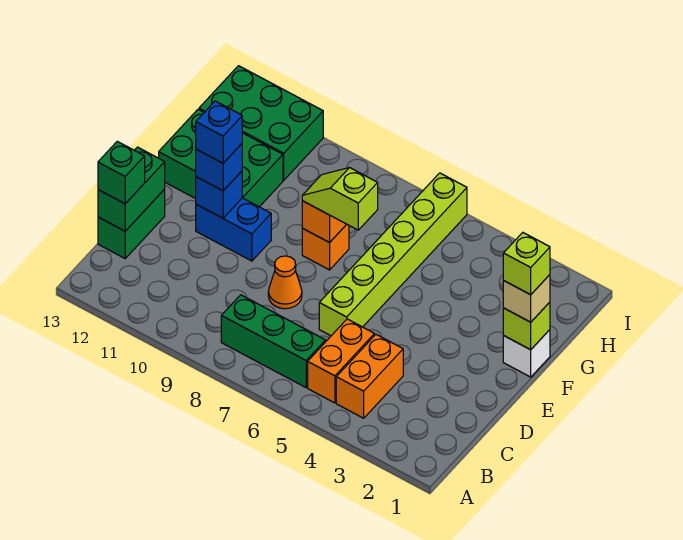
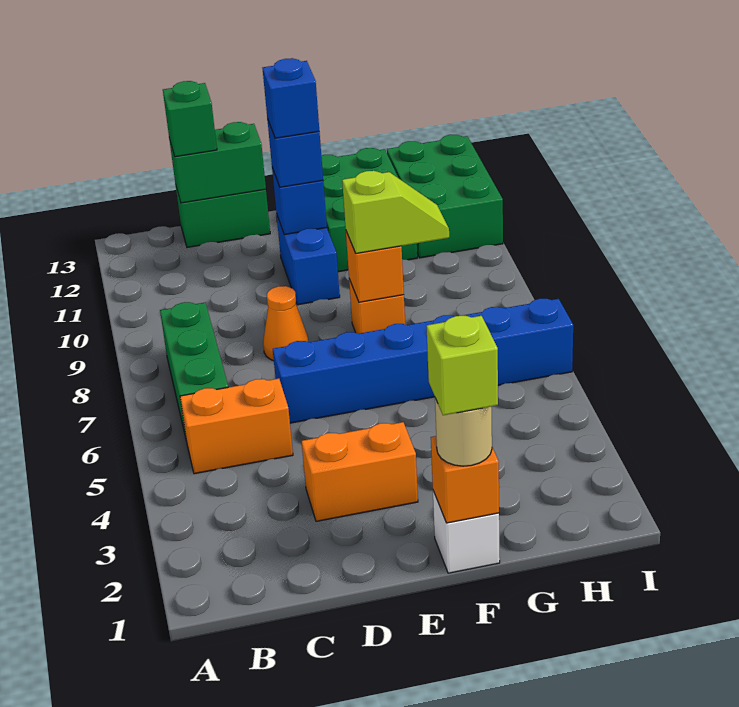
orange 1x2 brick [336,335,403,418] -> orange 1x2 brick moved to [302,422,418,521]
lime 1x6 brick [319,173,467,336] -> blue 1x6 brick [273,299,573,423]
lime 1x1 brick [503,302,550,350] -> orange 1x1 brick [431,436,499,523]
tan 1x1 brick [503,275,550,322] -> tan 1x1 round brick [435,398,492,466]
lime 1x2 slope [302,168,378,230] -> lime 1x2 slope turned to [342,171,449,253]

